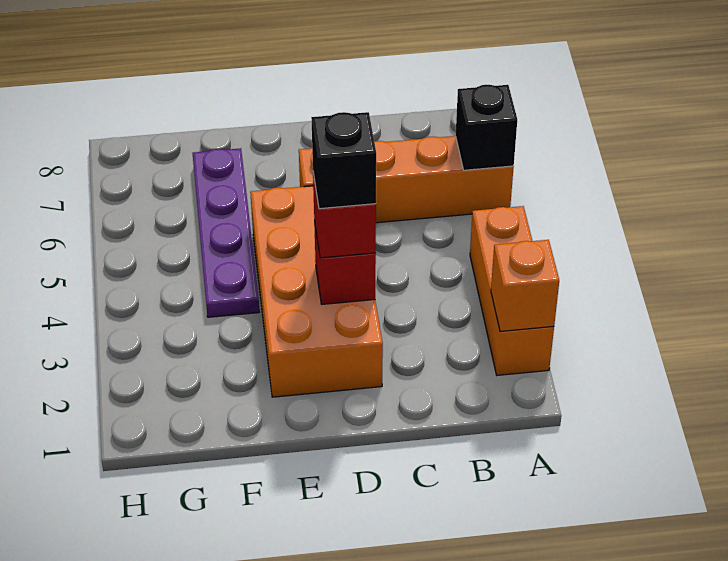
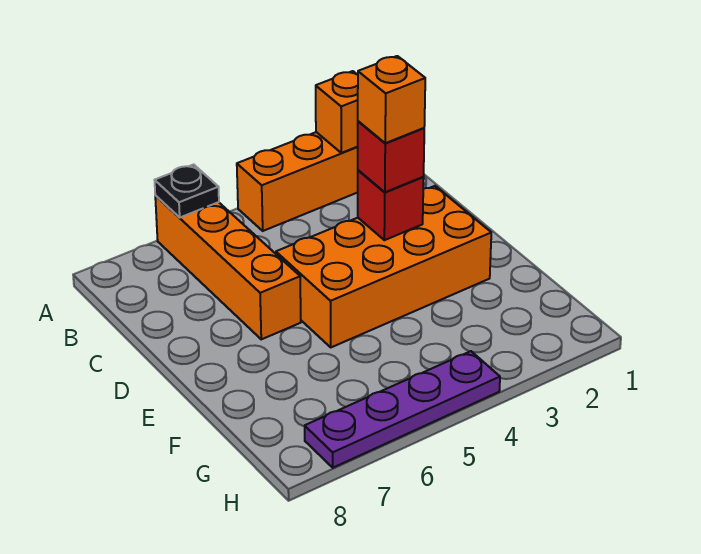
black 1x1 brick [456,85,517,170] -> black 1x1 plate [155,165,219,218]
black 1x1 brick [311,112,376,209] -> orange 1x1 brick [358,56,425,143]
purple 1x4 plate [193,148,259,317] -> purple 1x4 plate moved to [305,351,500,468]

